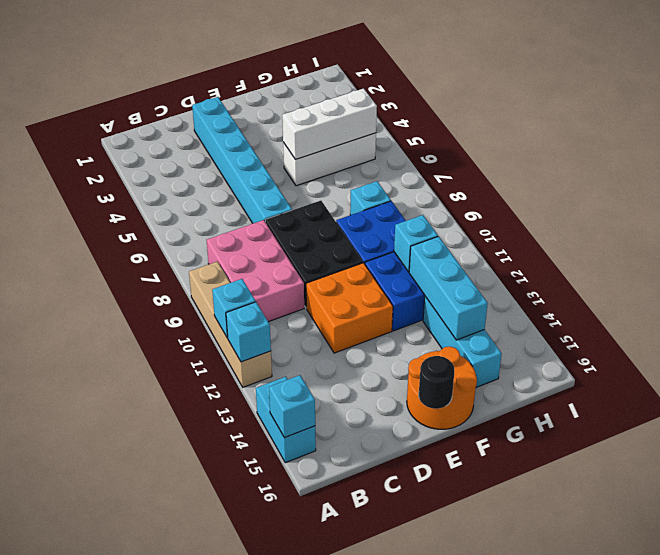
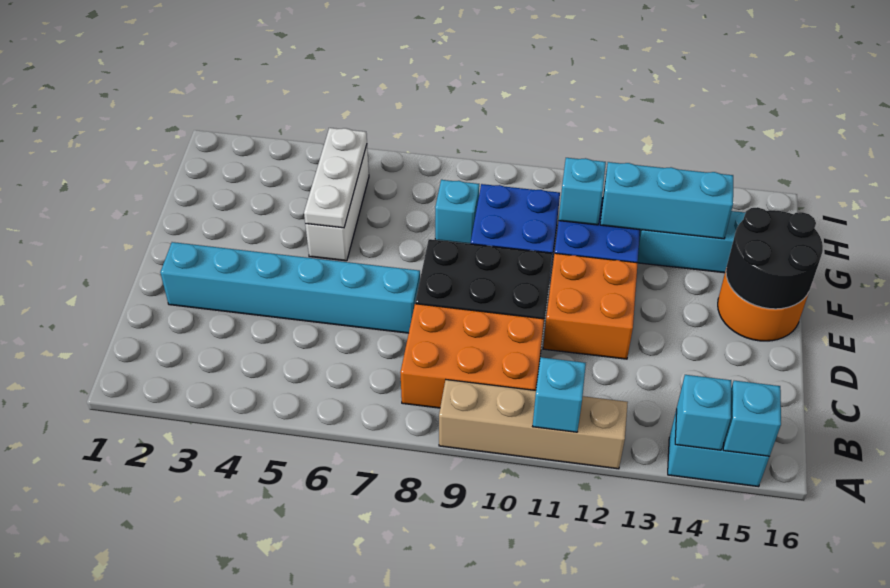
cyan 1x1 brick [226,302,271,362] -> cyan 1x1 brick moved to [675,375,731,450]
pink 2x3 brick [207,220,304,322] -> orange 2x3 brick [400,304,544,408]
black 1x1 round brick [419,356,455,409] -> black 2x2 round brick [726,207,823,309]
white 1x3 brick [282,89,377,159] -> white 1x3 plate [304,128,367,228]

